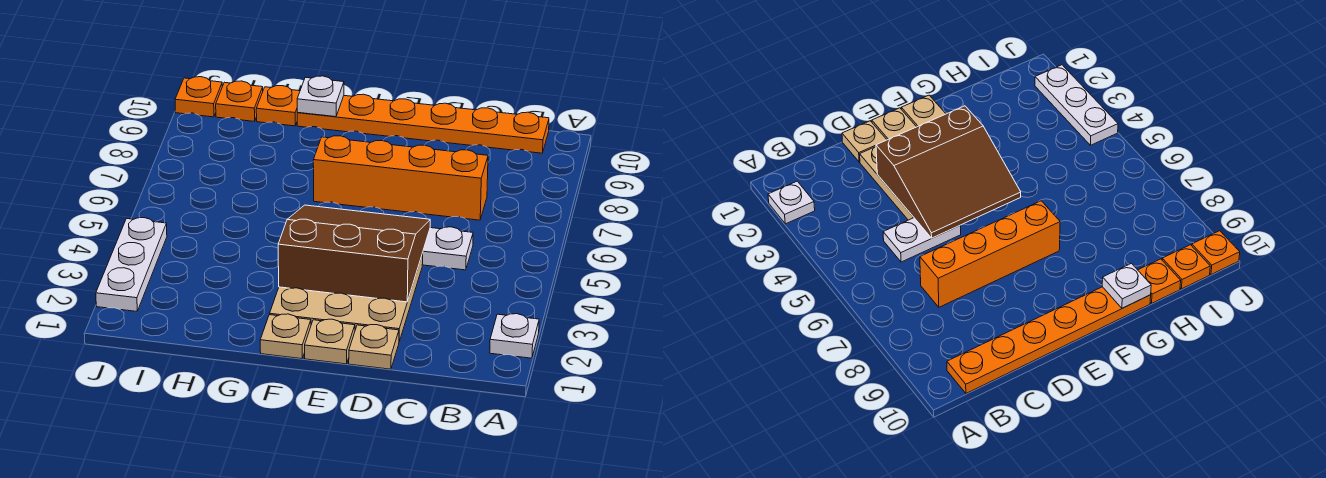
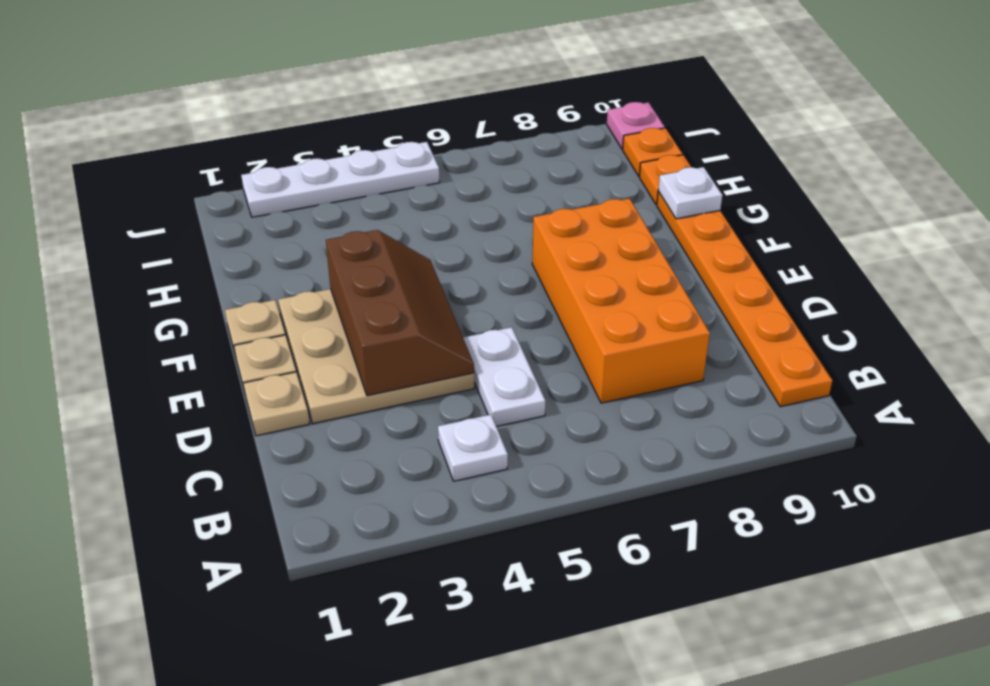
white 1x1 plate [490,314,539,358] -> white 1x1 plate moved to [438,415,508,481]
orange 1x4 brick [313,136,488,220] -> orange 2x4 brick [532,199,710,403]
brown 3x3 slope [278,205,430,302] -> brown 2x3 slope [326,230,474,396]
white 1x3 plate [96,218,167,311] -> white 1x4 plate [241,142,440,217]
orange 1x1 plate [175,77,222,117] -> pink 1x1 plate [607,102,665,149]

